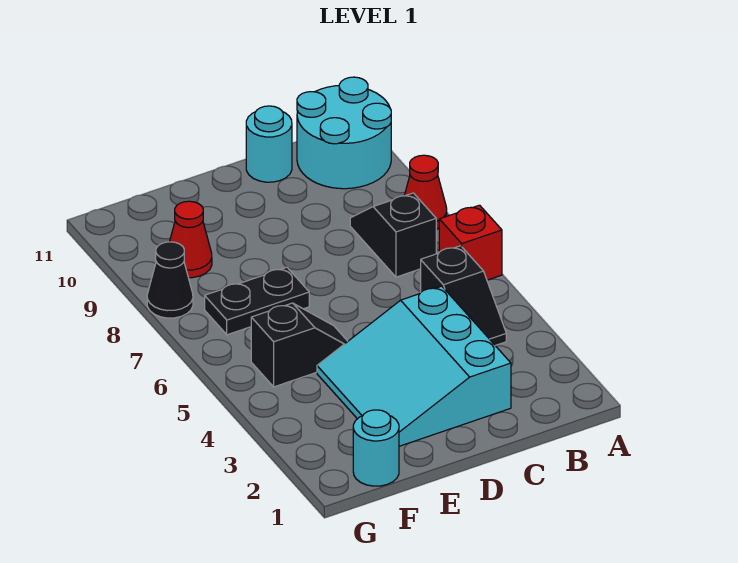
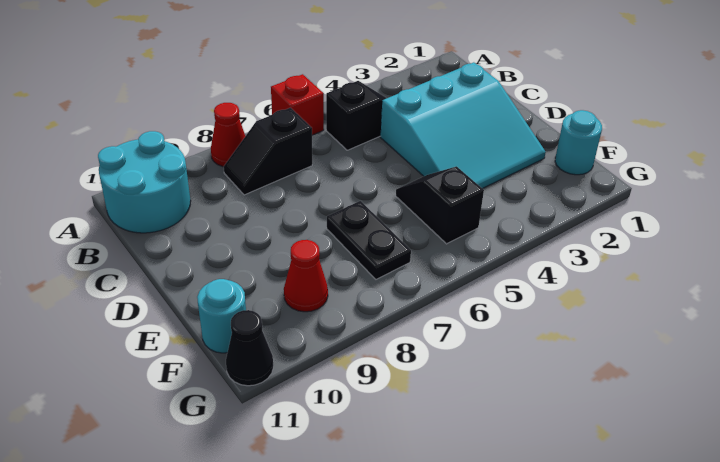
cyan 1x1 round brick [246,106,292,182] -> cyan 1x1 round brick moved to [197,279,246,353]
black 1x1 cone [147,242,193,318] -> black 1x1 cone moved to [226,310,273,386]

